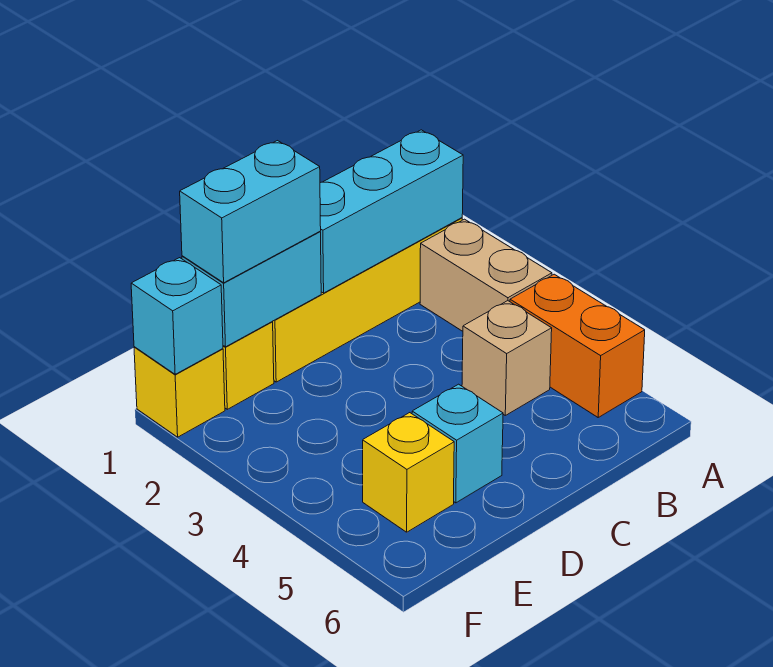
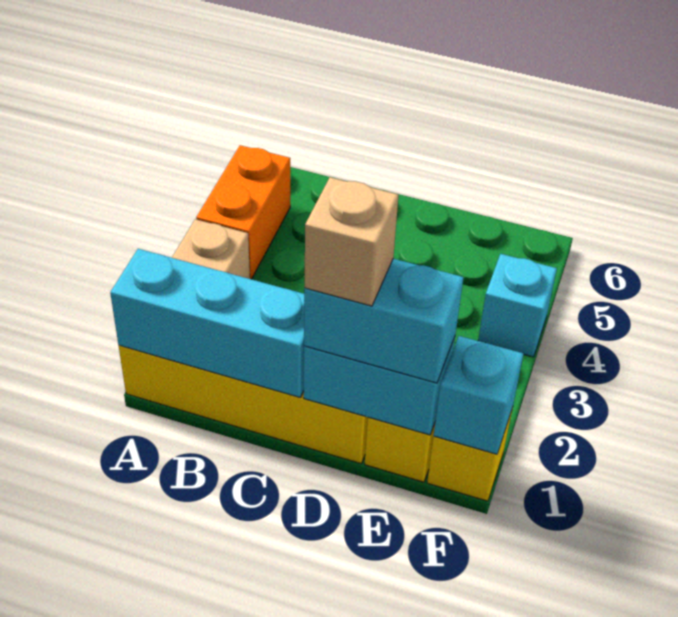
tan 1x1 brick [462,301,552,415] -> tan 1x1 brick moved to [305,177,399,306]
cyan 1x1 brick [412,384,503,503] -> cyan 1x1 brick moved to [478,254,557,357]
yellow 1x1 brick [363,413,454,532] -> none

